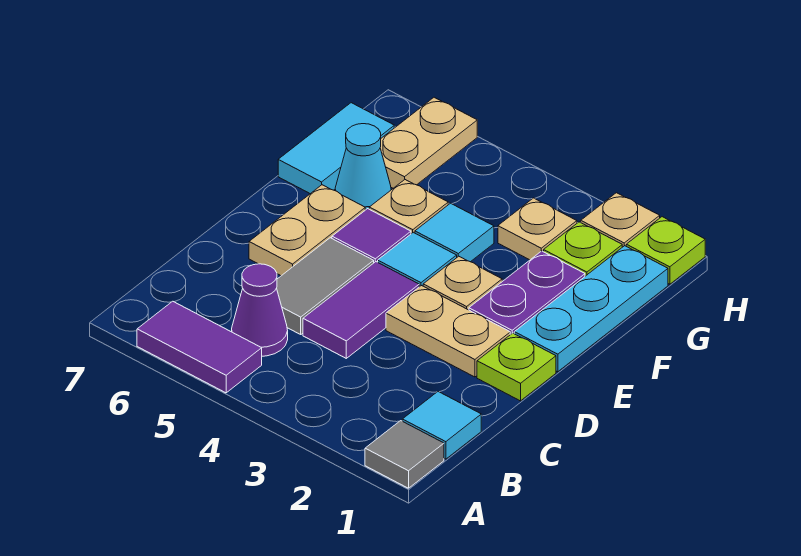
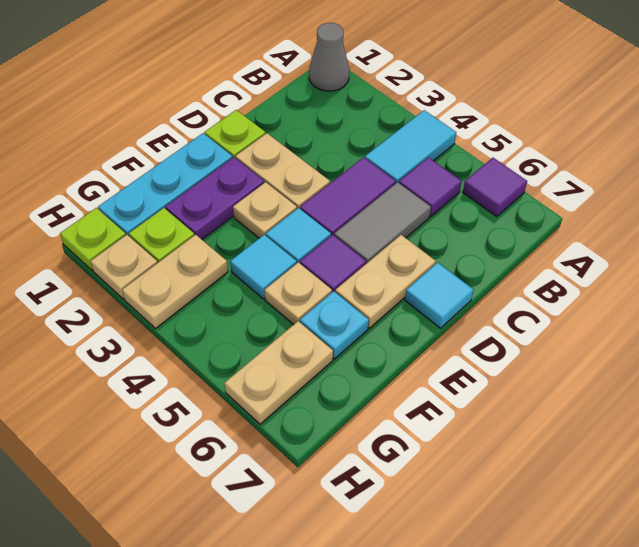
grey 1x1 tile [365,421,444,488] -> grey 1x1 cone [309,23,349,91]
purple 1x2 tile [137,301,262,393] -> purple 1x1 tile [463,158,527,217]
cyan 1x1 tile [402,392,481,459] -> cyan 1x1 tile moved to [405,262,474,328]
purple 1x1 cone [232,264,288,356] -> purple 1x1 tile [399,157,462,217]
cyan 1x1 cone [335,124,391,210] -> cyan 1x1 plate [300,291,369,359]
cyan 1x2 tile [278,103,394,194] -> cyan 1x2 tile moved to [365,110,456,183]
tan 1x1 plate [498,198,577,260] -> tan 1x2 plate [122,235,228,329]

